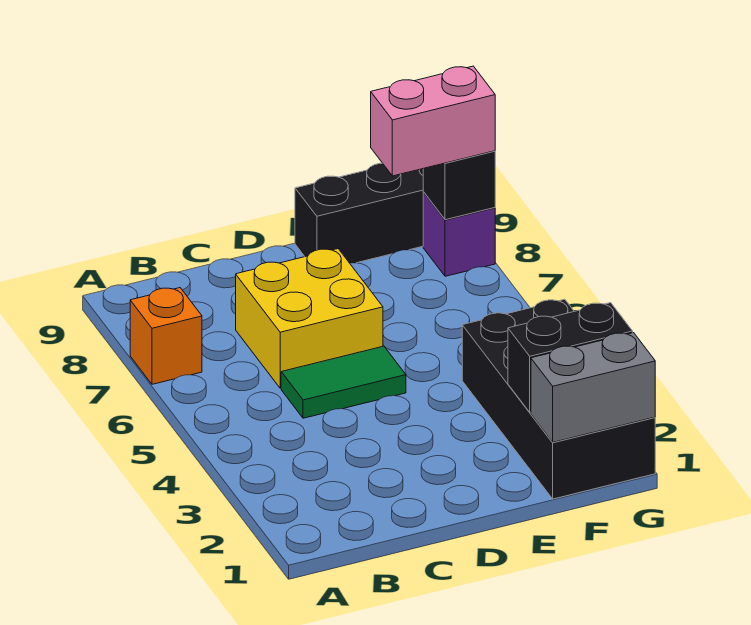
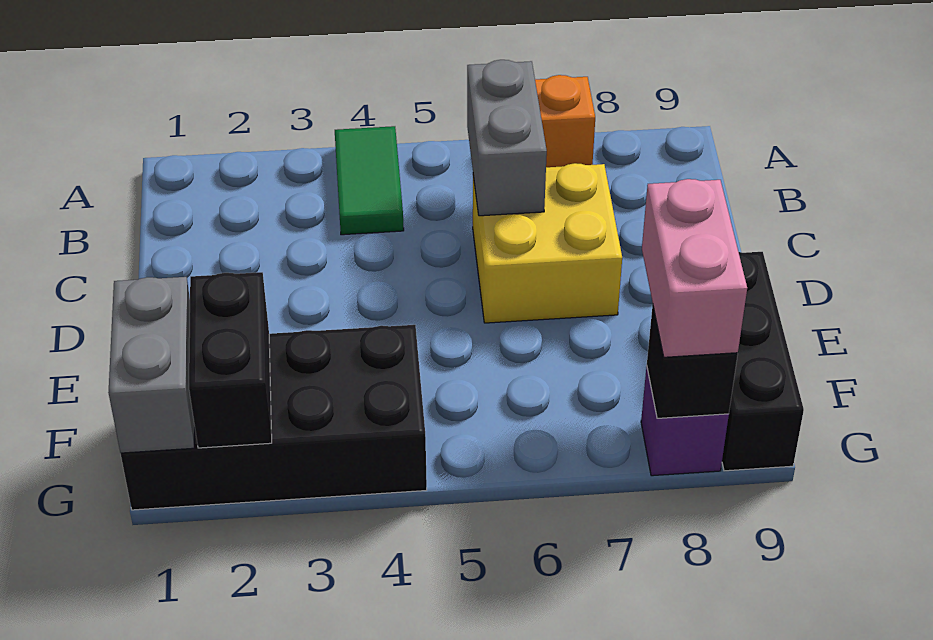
none -> grey 1x2 brick [467,60,547,216]
green 1x2 tile [281,346,406,418] -> green 1x2 tile moved to [335,126,404,235]

